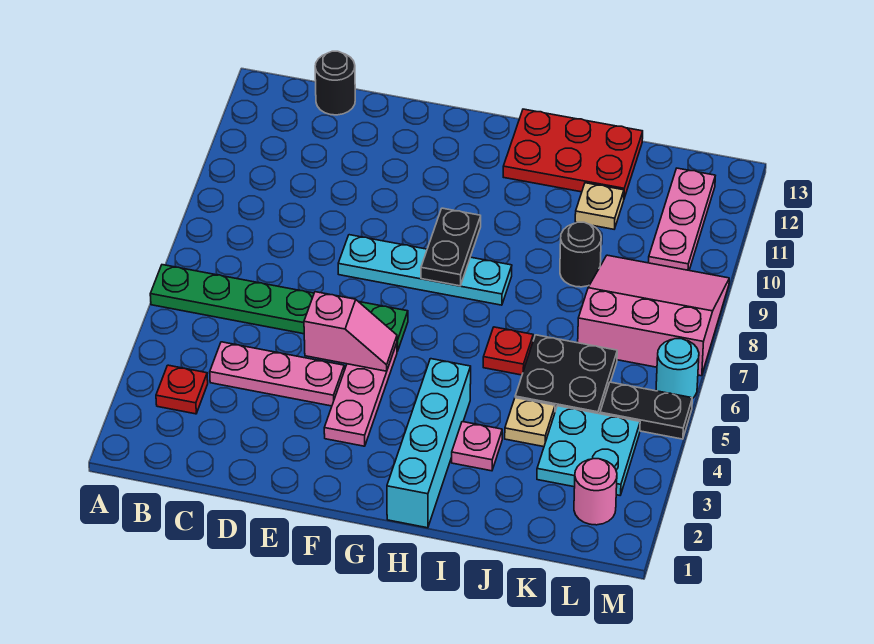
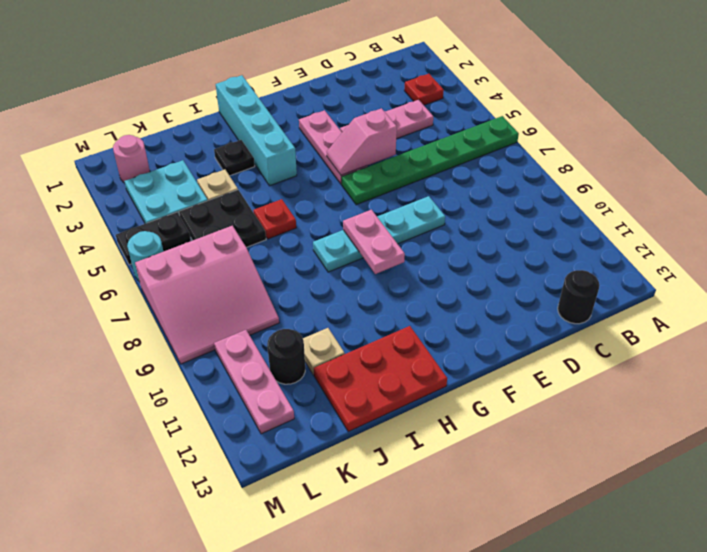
black 1x2 plate [421,208,481,286] -> pink 1x2 plate [343,210,405,274]
pink 1x1 plate [452,422,502,471] -> black 1x1 plate [214,140,255,176]
black 1x1 round brick [560,222,601,287] -> black 1x1 round brick moved to [267,329,305,384]

